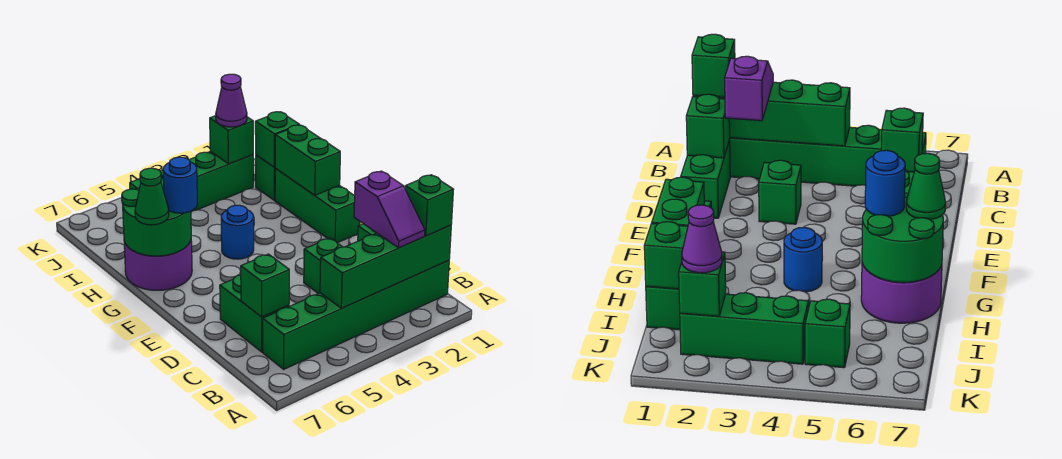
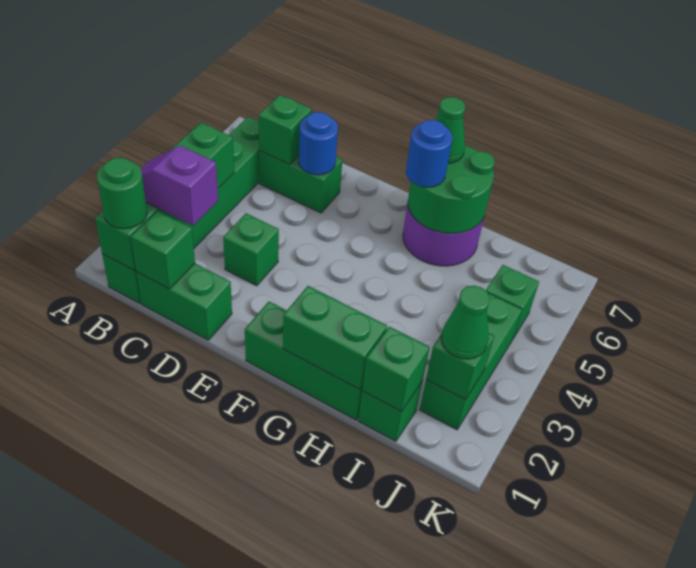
green 1x1 brick [405,175,454,236] -> green 1x1 round brick [97,158,147,229]
blue 1x1 round brick [221,205,254,259] -> blue 1x1 round brick moved to [299,112,338,175]
purple 1x1 cone [216,74,247,127] -> green 1x1 cone [441,286,490,359]

